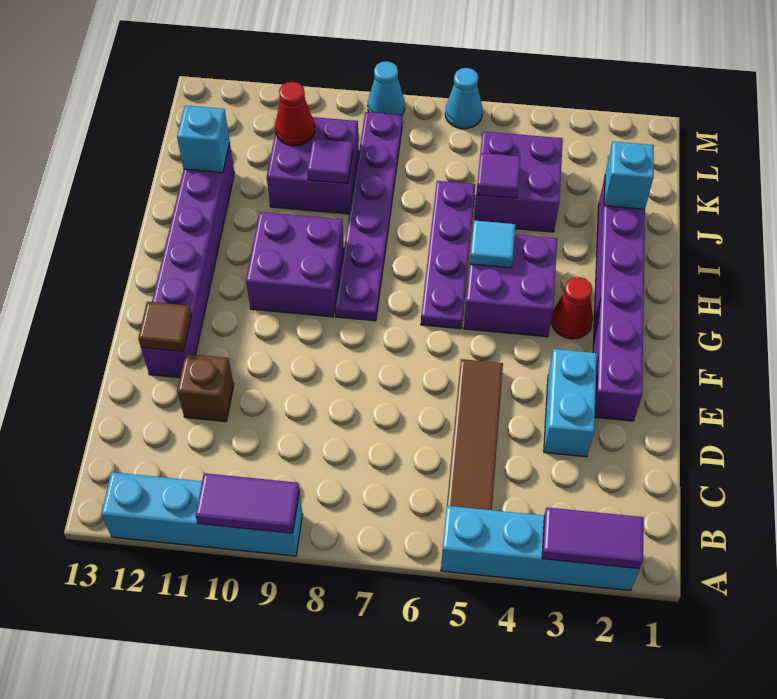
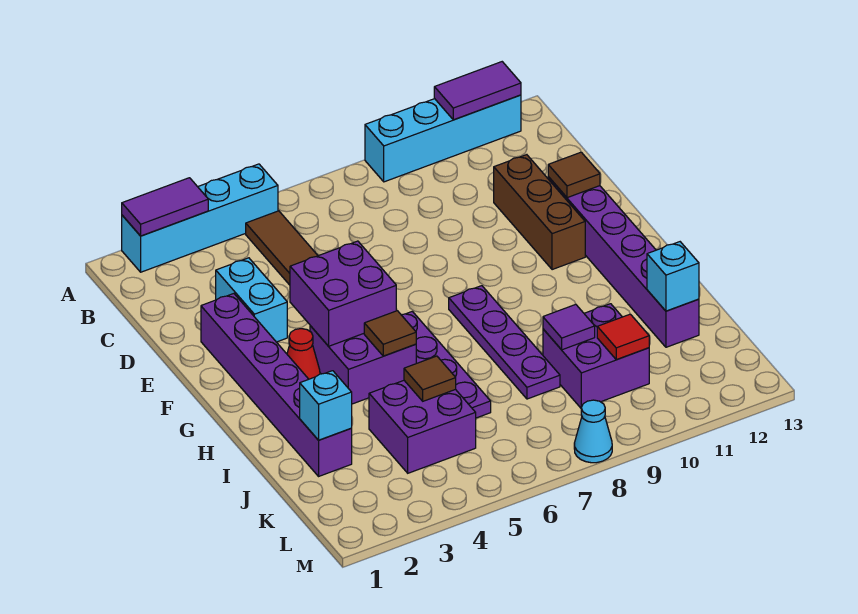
purple 1x2 tile [196,473,299,533] -> purple 1x2 tile moved to [434,62,521,120]
brown 1x1 brick [177,354,234,422] -> brown 1x3 brick [494,155,585,270]
purple 1x6 plate [335,112,403,321] -> purple 1x4 plate [449,286,560,399]
purple 2x2 brick [246,212,344,317] -> purple 2x2 brick moved to [290,241,396,346]
cyan 1x1 tile [470,220,515,268] -> brown 1x1 tile [364,311,416,356]
purple 1x1 tile [476,153,521,198] -> brown 1x1 tile [404,356,456,401]
red 1x1 cone [275,82,315,146] -> red 1x1 tile [597,314,649,360]
cyan 1x1 cone [445,68,483,129] -> none

